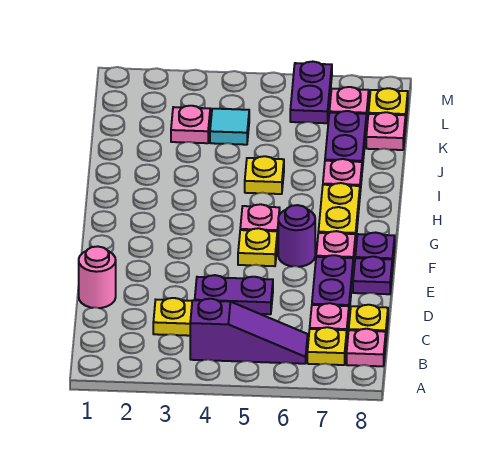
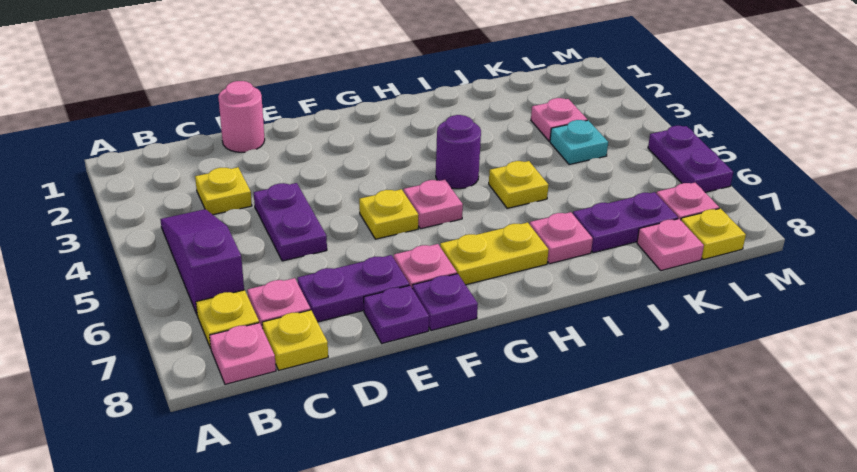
purple 1x3 slope [190,299,308,364] -> purple 1x3 slope turned to [160,209,244,314]
purple 1x1 round brick [278,205,315,267] -> purple 1x1 round brick moved to [436,115,481,189]
cyan 1x1 tile [210,109,249,145] -> cyan 1x1 plate [550,120,608,165]
purple 1x2 plate [290,62,332,123] -> purple 1x2 plate turned to [648,126,733,192]

